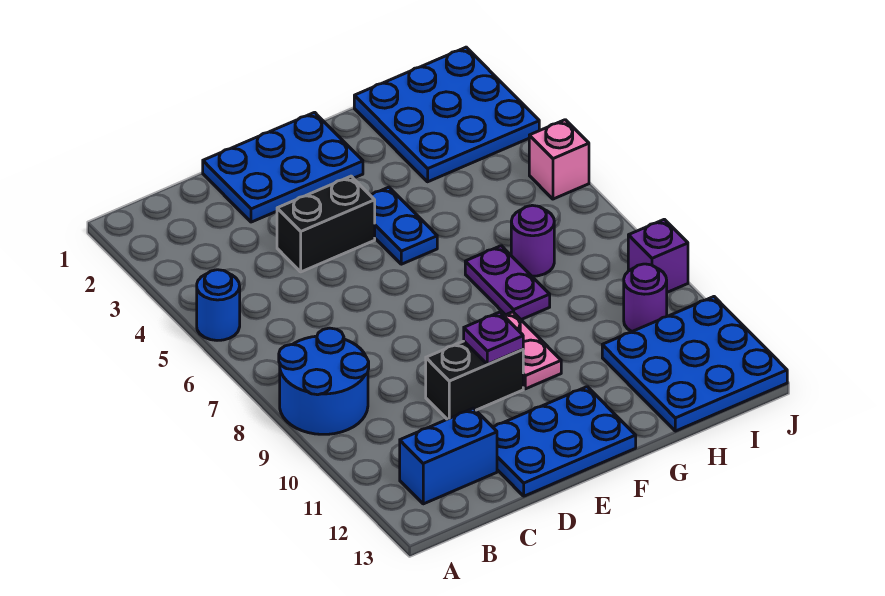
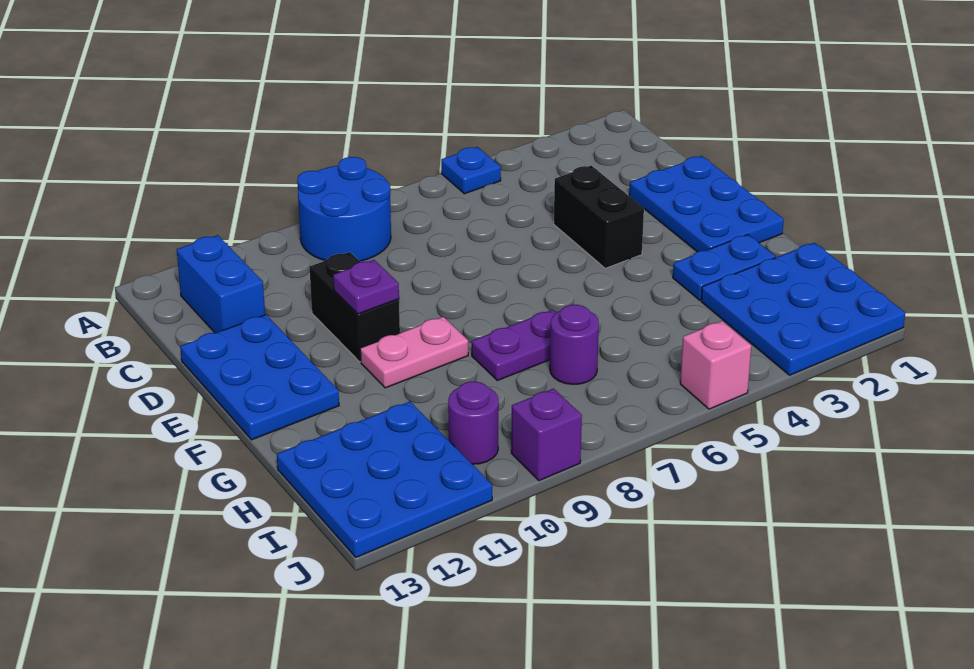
blue 1x1 round brick [197,270,240,340] -> blue 1x1 plate [441,147,501,194]
blue 1x2 plate [370,187,437,264] -> blue 1x2 plate moved to [673,235,776,300]

